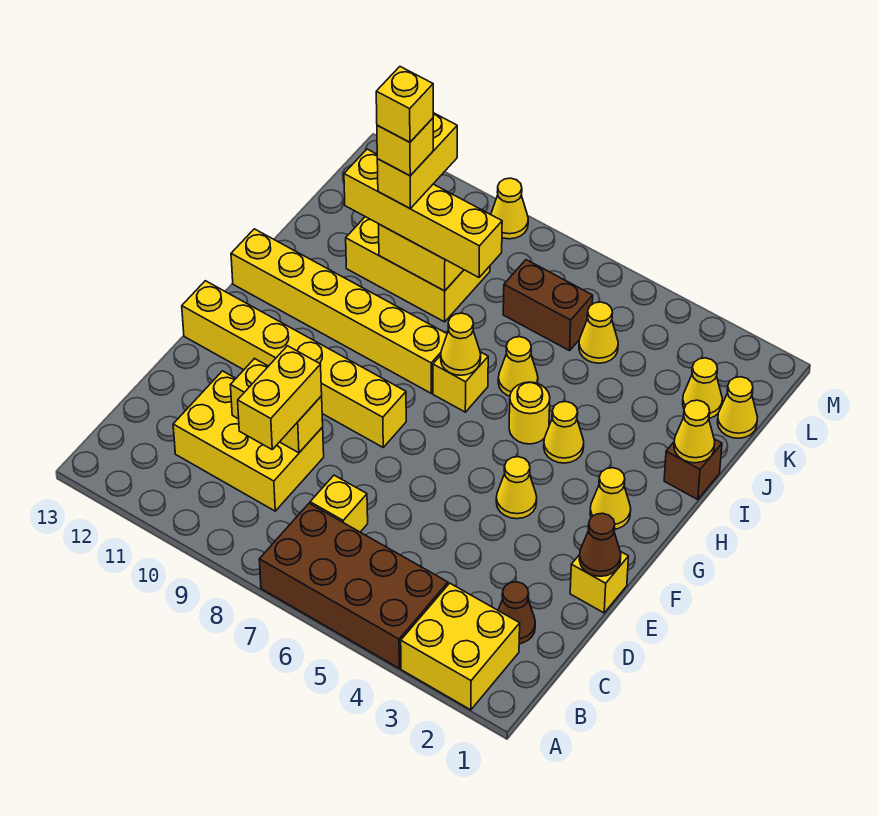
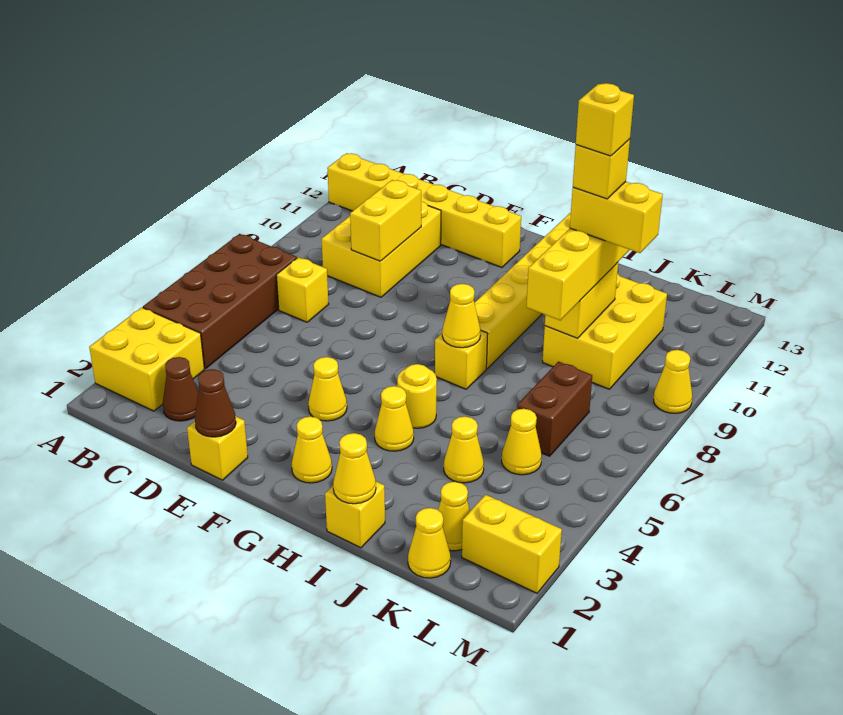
yellow 1x2 brick [238,346,322,449] -> yellow 1x2 brick moved to [462,495,562,593]
yellow 1x6 brick [182,281,406,447] -> yellow 1x6 brick turned to [327,153,521,267]
brown 1x1 brick [664,439,722,500] -> yellow 1x1 brick [325,482,385,548]
yellow 1x1 cone [498,337,538,396] -> yellow 1x1 cone moved to [444,416,484,483]

